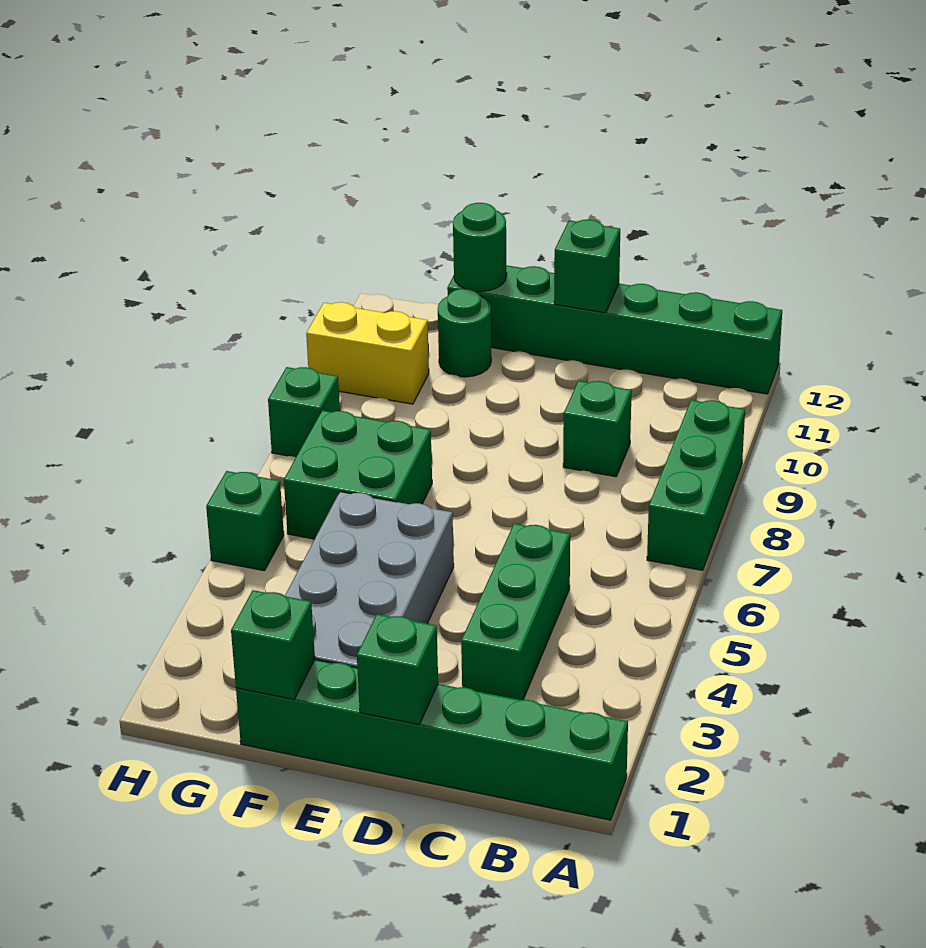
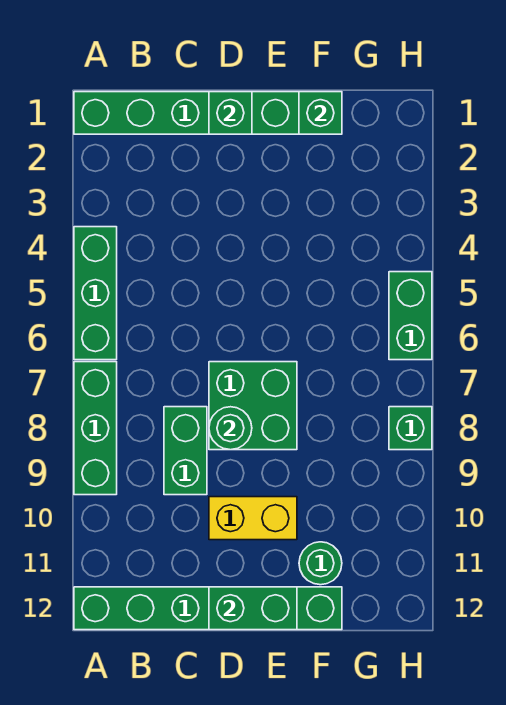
green 1x3 brick [461,523,570,700] -> green 1x3 brick moved to [74,227,117,360]
green 1x1 brick [563,381,632,477] -> green 1x2 brick [164,407,207,495]
green 1x1 brick [554,220,620,313] -> green 1x2 brick [209,587,297,630]
grey 2x4 brick [285,492,454,668] -> none
green 2x2 brick [284,410,432,539] -> green 2x2 brick moved to [209,362,297,450]
green 1x1 round brick [453,203,507,292] -> green 1x1 round brick moved to [209,407,252,450]
yellow 1x2 brick [306,302,429,404] -> yellow 1x2 brick moved to [209,497,297,540]
green 1x1 brick [206,471,284,571] -> green 1x2 brick [389,272,432,360]

